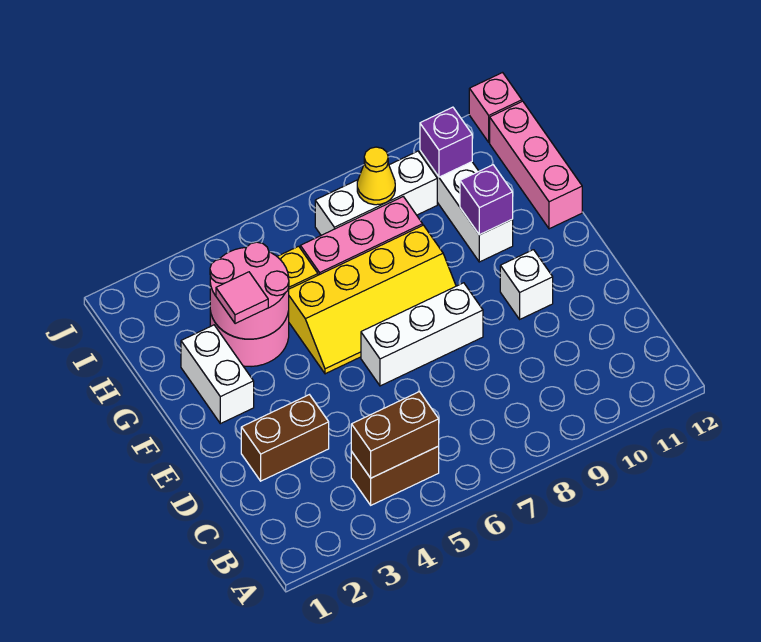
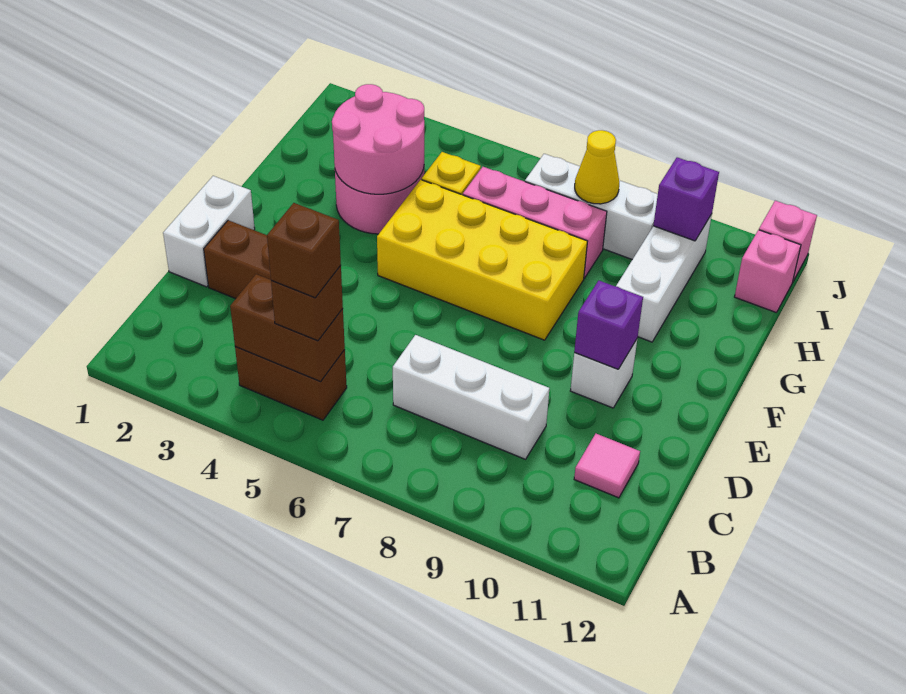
none -> brown 1x1 brick [271,266,343,341]
none -> brown 1x1 brick [267,203,341,298]
white 1x3 brick [361,283,483,386] -> white 1x3 brick moved to [393,335,549,459]
white 1x2 brick [181,325,254,424] -> white 1x2 brick moved to [163,176,255,287]
yellow 2x4 slope [289,225,456,374] -> yellow 2x4 brick [377,180,587,340]
pink 1x1 tile [216,272,268,324] -> pink 1x1 tile moved to [574,434,640,498]
purple 1x1 brick [460,165,513,235] -> purple 1x1 brick moved to [574,280,643,369]
pink 1x3 brick [490,101,582,229] -> pink 1x1 brick [735,230,801,313]

